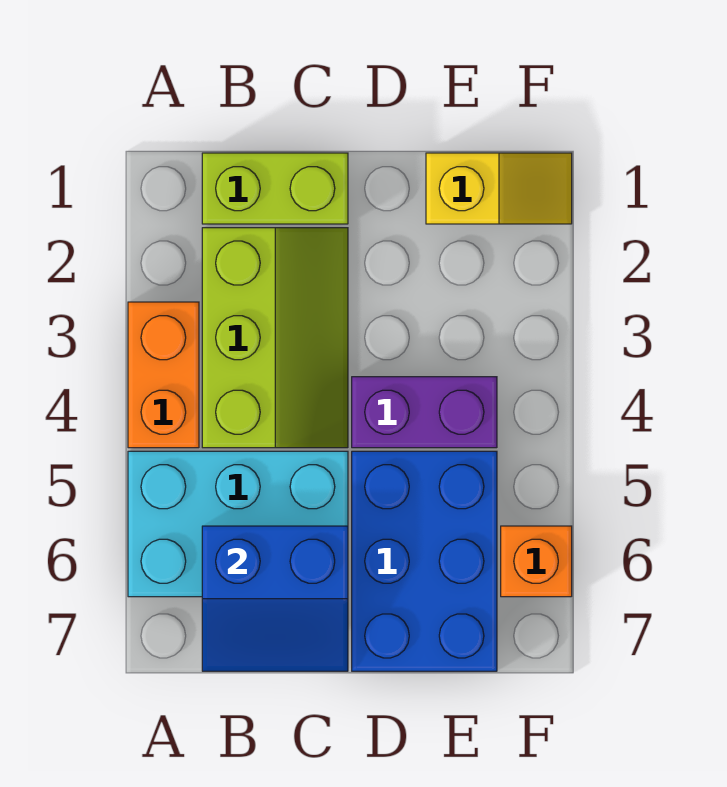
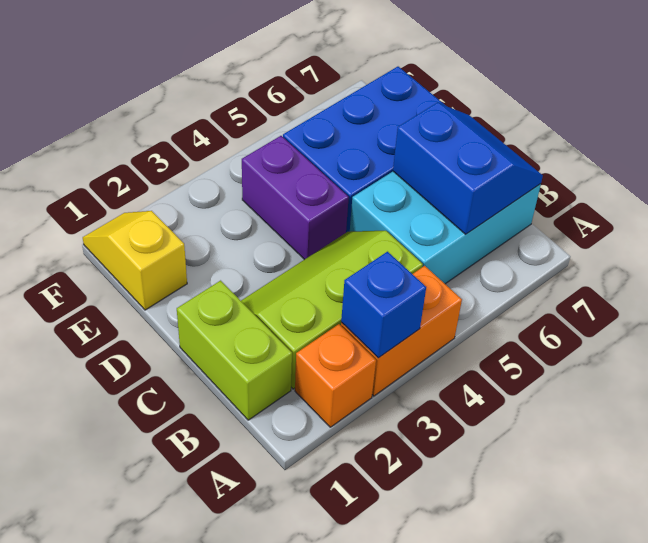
none -> blue 1x1 brick [341,252,426,358]
cyan 2x3 brick [128,451,348,597] -> cyan 2x3 brick turned to [350,172,541,284]
orange 1x1 brick [501,526,572,597] -> orange 1x1 brick moved to [295,324,376,427]

